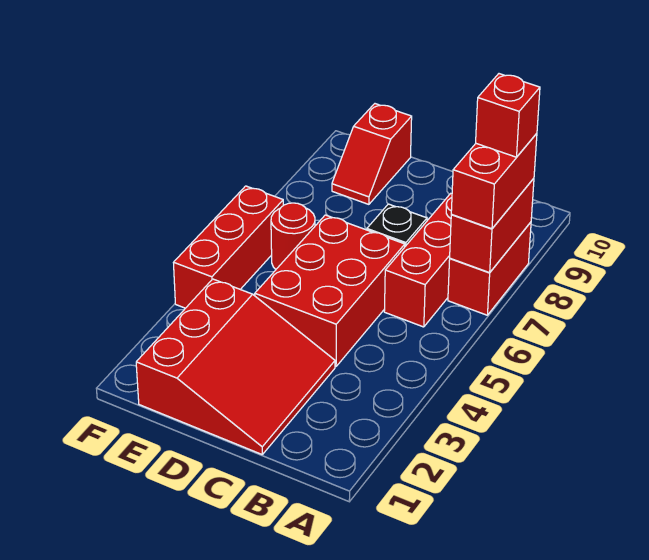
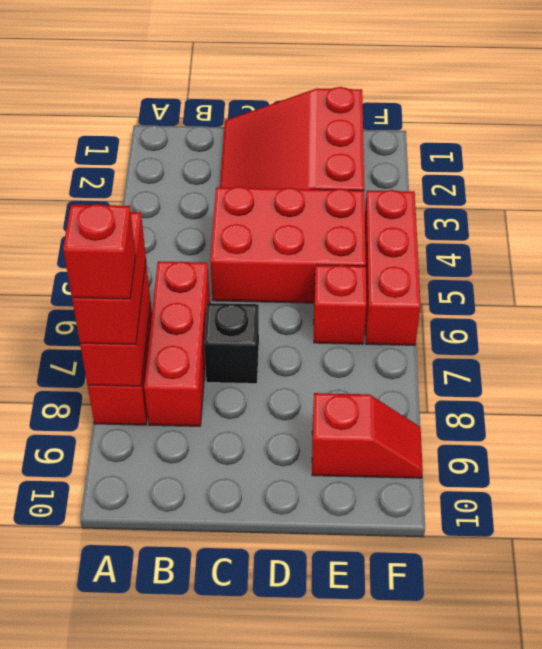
red 2x3 brick [255,215,405,367] -> red 2x3 brick turned to [210,187,366,303]
red 1x1 round brick [271,203,315,269] -> red 1x1 brick [314,265,367,344]
red 1x2 slope [332,104,412,204] -> red 1x2 slope turned to [312,393,423,478]

